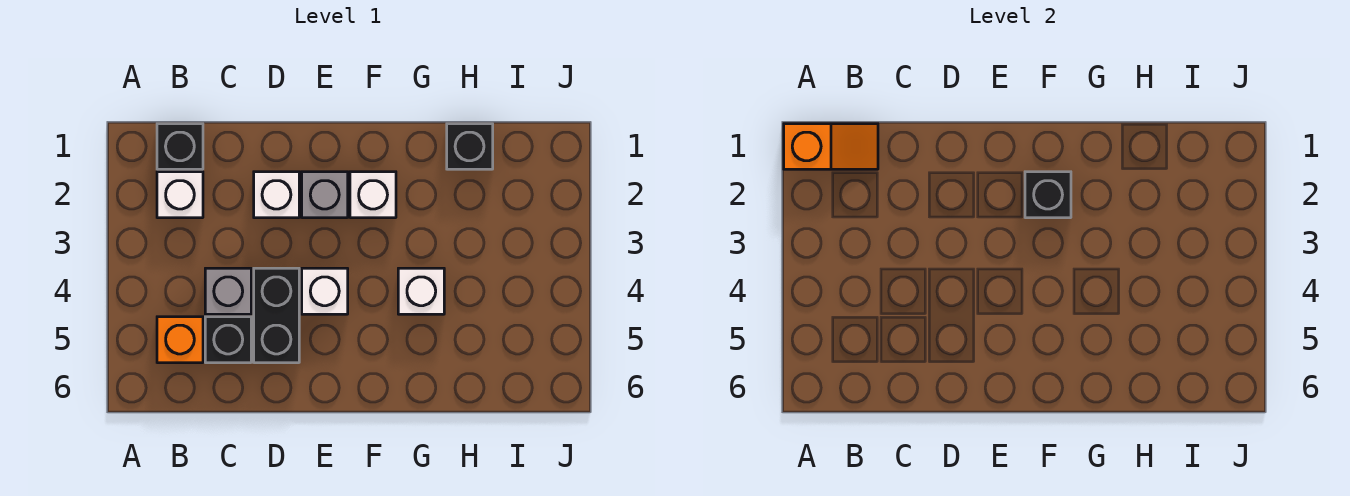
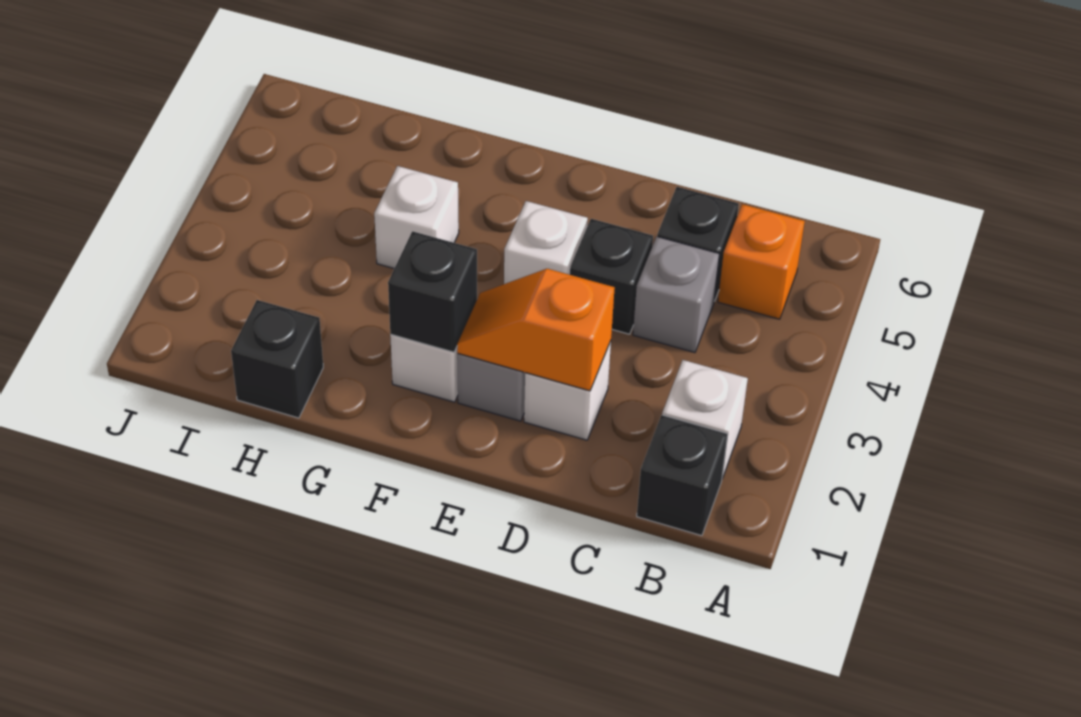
orange 1x2 slope [784,124,878,169] -> orange 1x2 slope moved to [457,269,615,391]
black 1x2 brick [254,268,299,363] -> black 1x1 brick [570,219,653,334]

